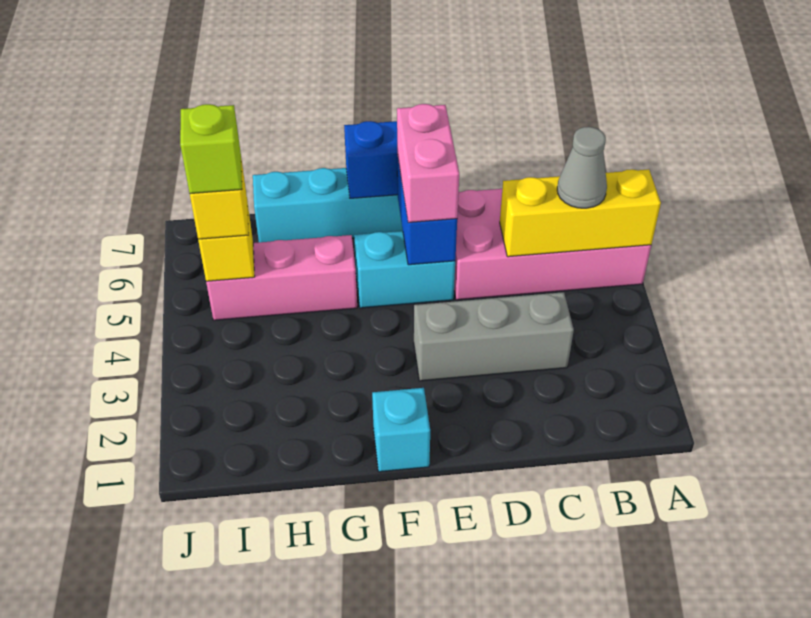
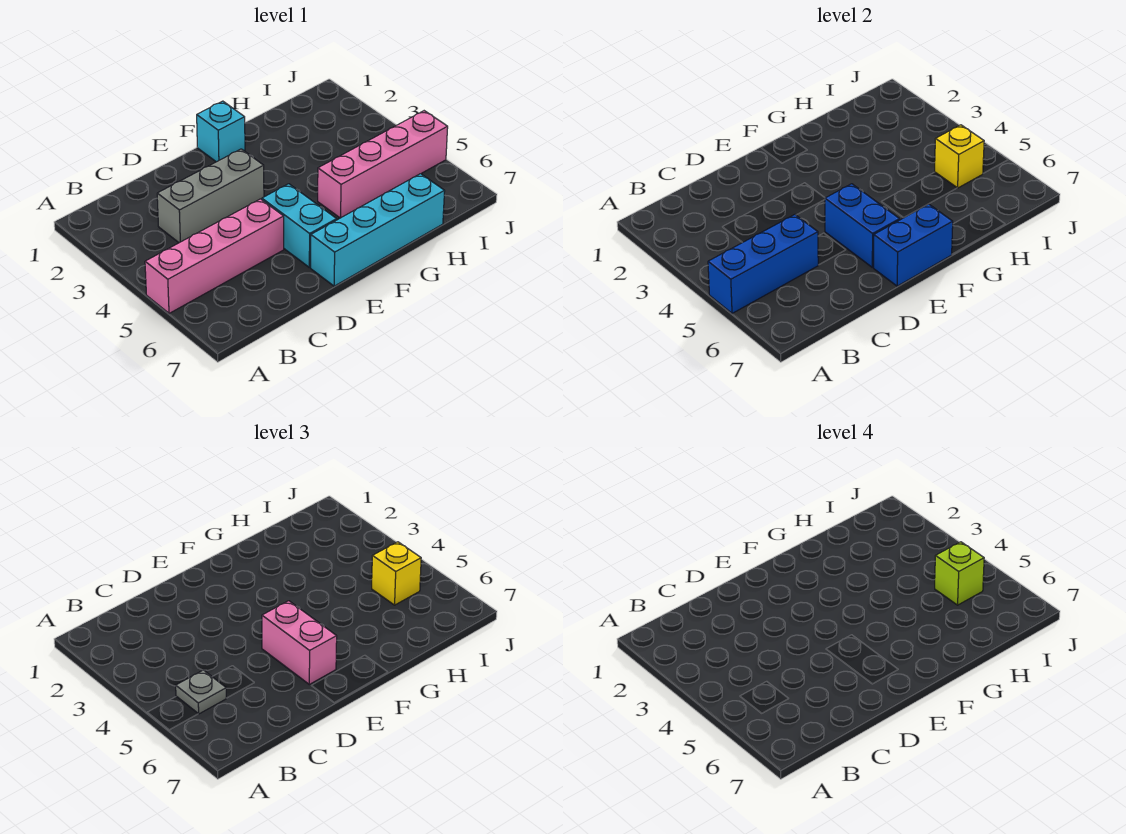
pink 2x4 brick [454,189,651,300] -> pink 1x4 brick [145,199,284,313]
yellow 1x3 brick [500,169,661,257] -> blue 1x3 brick [708,215,818,313]
grey 1x1 cone [557,127,607,208] -> grey 1x1 plate [176,670,226,714]
cyan 1x2 brick [354,231,455,308] -> cyan 1x2 brick turned to [262,184,337,267]
pink 1x3 brick [206,235,357,320] -> pink 1x4 brick [318,111,448,218]

